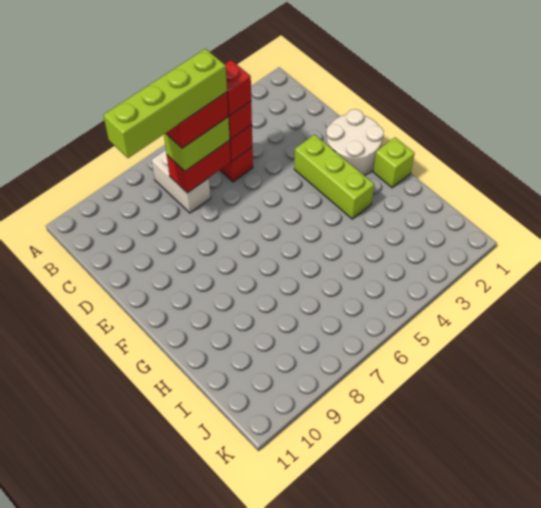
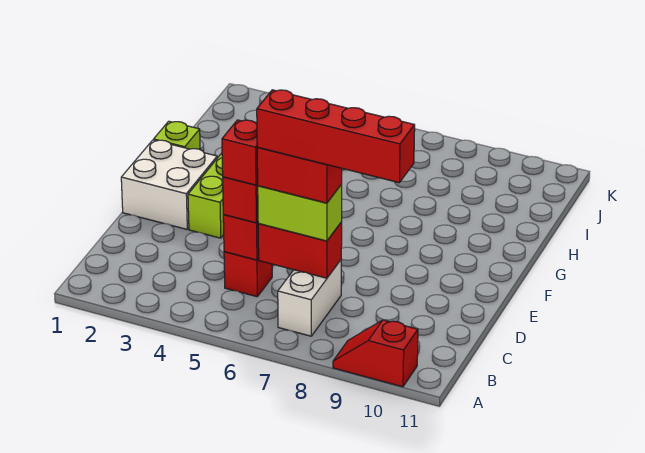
none -> red 1x2 slope [333,320,418,387]
lime 1x4 brick [103,49,227,158] -> red 1x4 brick [257,90,415,183]
white 2x2 round brick [326,109,384,176] -> white 2x2 brick [121,140,217,229]

